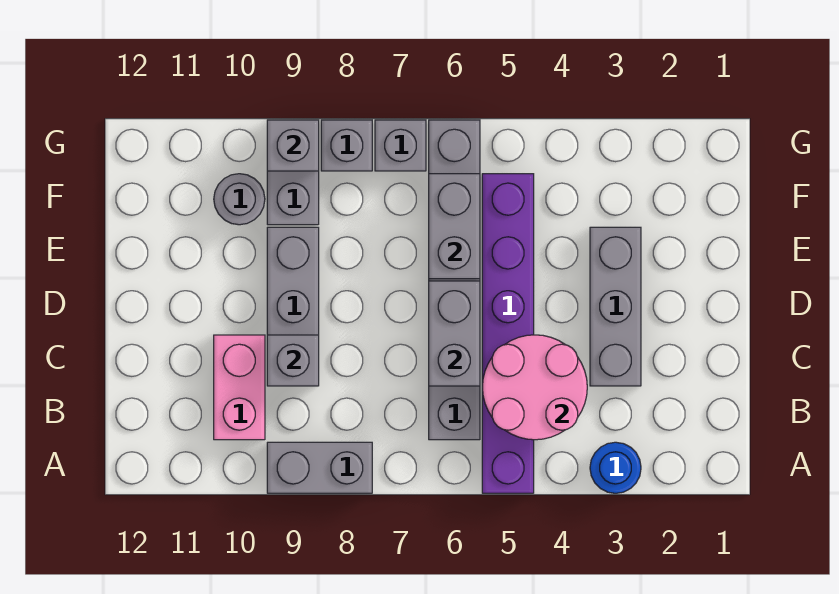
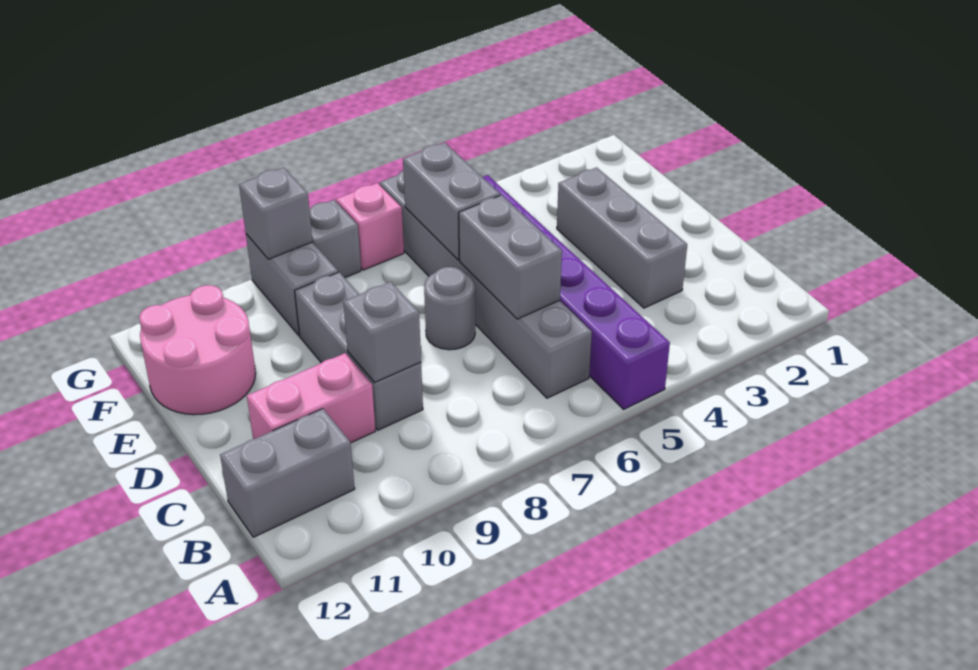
blue 1x1 round brick [590,442,641,493] -> none
grey 1x2 brick [267,442,372,493] -> grey 1x2 brick moved to [220,409,355,537]
pink 2x2 round brick [482,335,587,440] -> pink 2x2 round brick moved to [139,285,256,415]
pink 1x2 brick [214,335,265,440] -> pink 1x2 brick turned to [247,353,375,443]
grey 1x1 round brick [214,174,265,225] -> grey 1x1 round brick moved to [424,267,475,350]
grey 1x1 brick [375,120,426,171] -> pink 1x1 brick [336,183,404,270]

